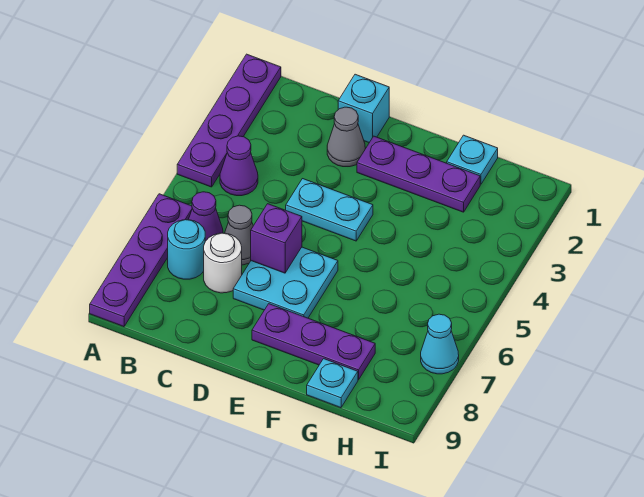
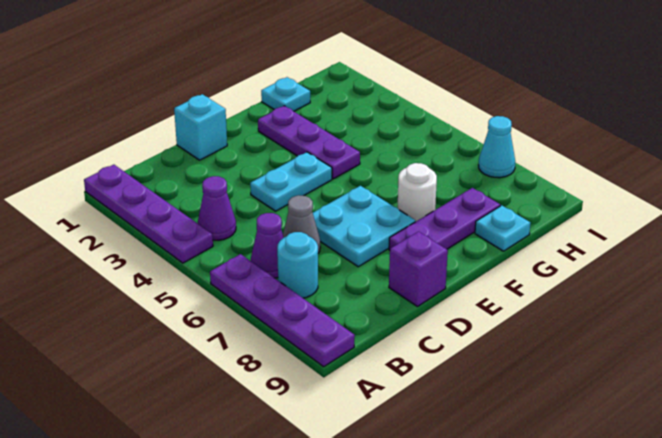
white 1x1 round brick [204,233,242,293] -> white 1x1 round brick moved to [398,163,437,222]
grey 1x1 cone [327,107,365,167] -> none
purple 1x1 brick [251,204,302,273] -> purple 1x1 brick moved to [389,232,448,307]
purple 1x3 plate [357,136,480,212] -> purple 1x3 plate turned to [258,106,360,179]

